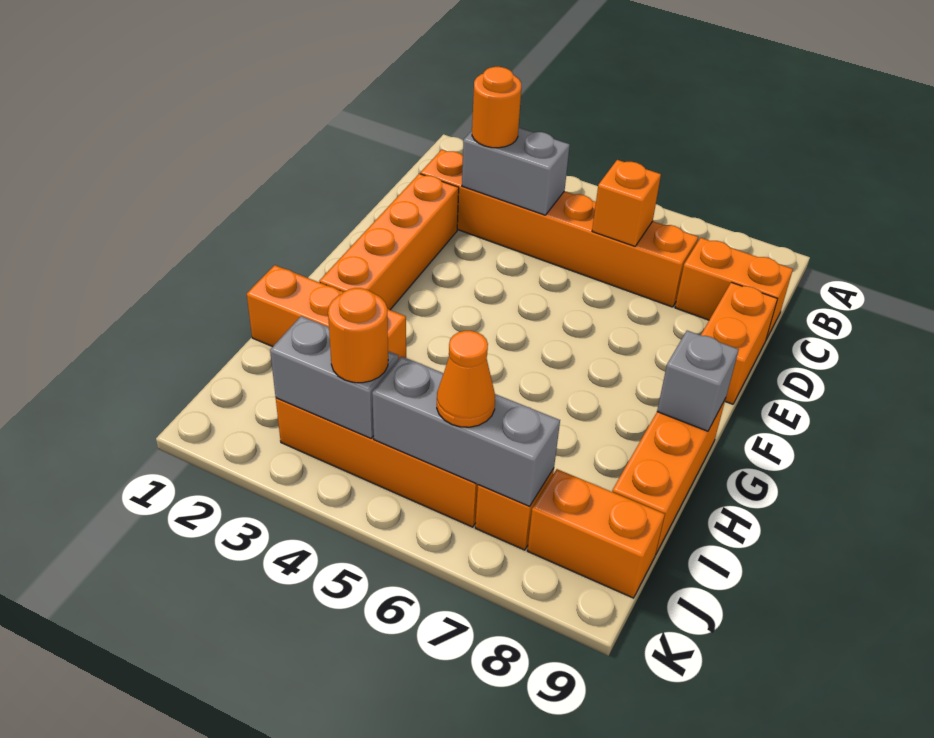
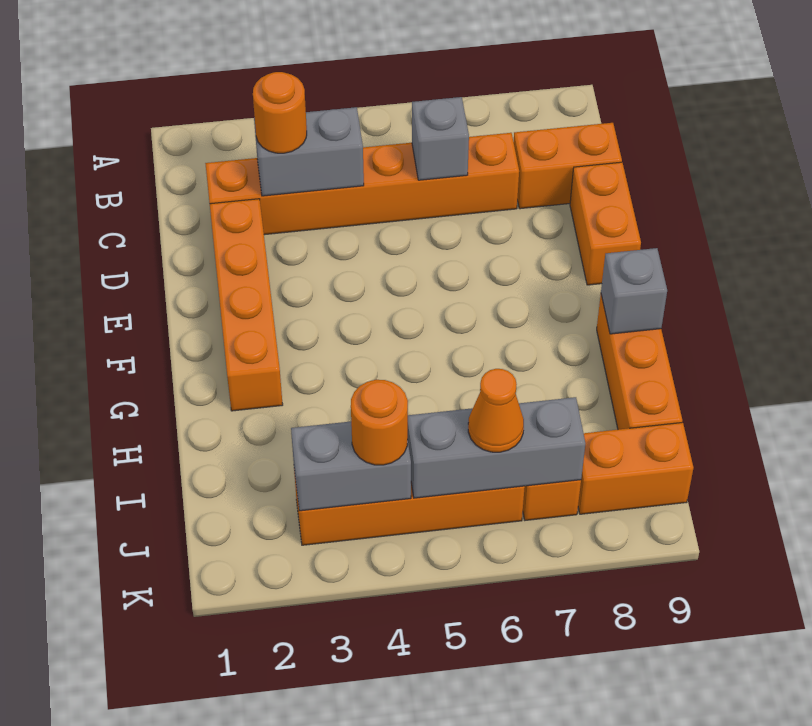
orange 1x1 brick [592,160,661,246] -> grey 1x1 brick [412,97,469,180]
orange 1x3 brick [247,265,406,358] -> none

